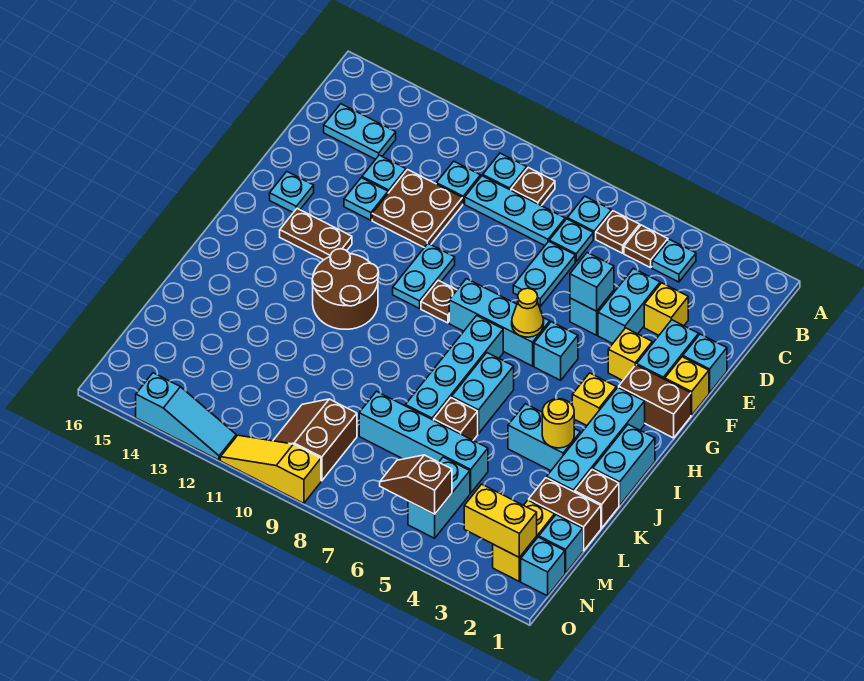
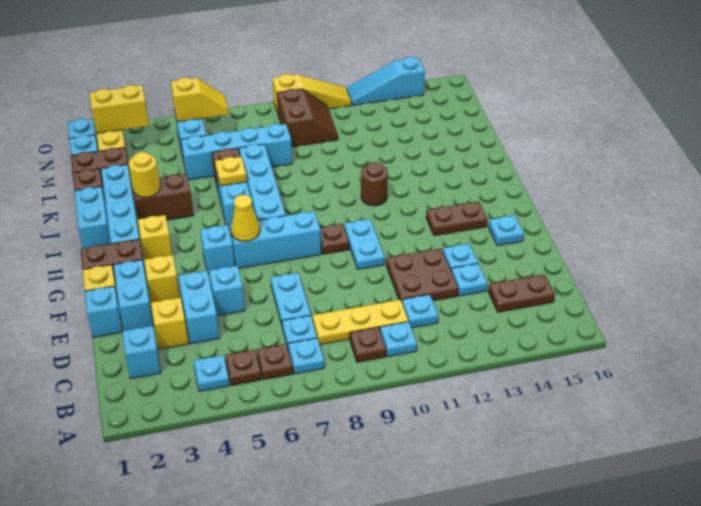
cyan 1x3 plate [465,176,565,245] -> yellow 1x3 plate [312,300,408,345]
cyan 1x2 plate [324,104,396,159] -> brown 1x2 plate [488,274,555,312]
cyan 1x1 brick [570,253,614,311] -> cyan 1x1 brick moved to [122,326,161,379]
brown 2x2 round brick [312,249,379,329] -> brown 1x1 round brick [361,162,388,206]
cyan 1x2 brick [508,404,580,471] -> brown 1x2 brick [133,174,194,220]
none -> yellow 1x1 plate [215,157,247,186]
brown 1x2 slope [380,455,452,514] -> yellow 1x2 slope [171,78,229,122]

